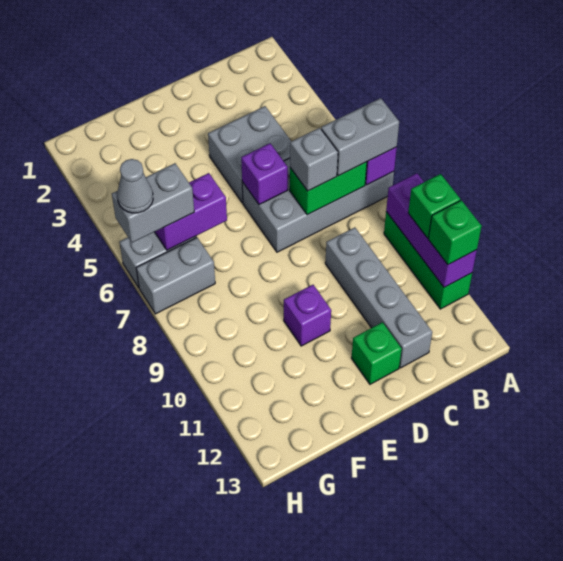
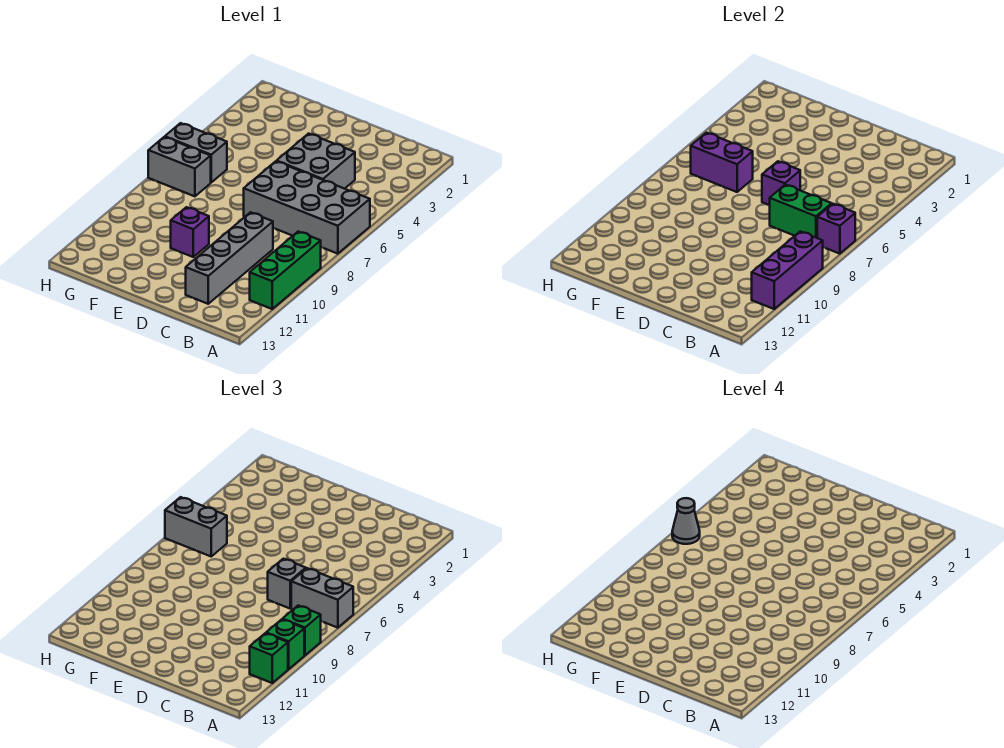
green 1x1 brick [351,322,401,384] -> green 1x1 brick moved to [282,606,321,655]

